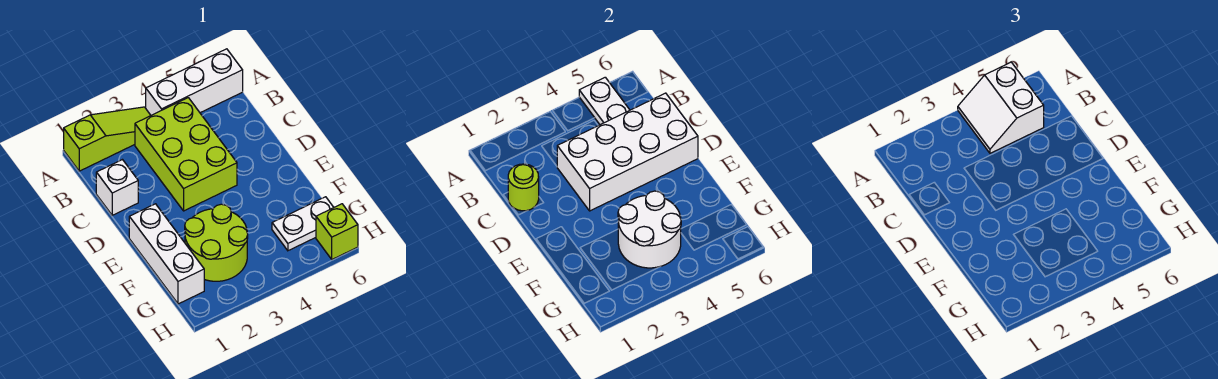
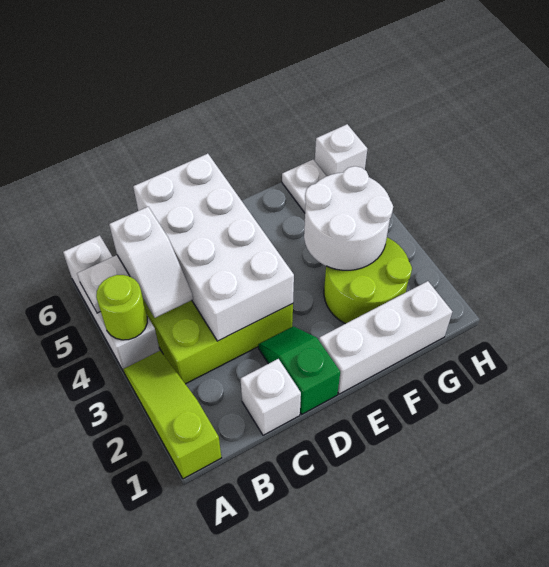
white 2x2 slope [958,62,1044,153] -> white 1x2 slope [109,207,193,318]
lime 1x1 round brick [508,164,539,211] -> lime 1x1 round brick moved to [96,275,147,340]
none -> green 1x2 slope [258,326,340,414]
lime 1x1 brick [316,204,358,259] -> white 1x1 brick [315,124,367,176]

